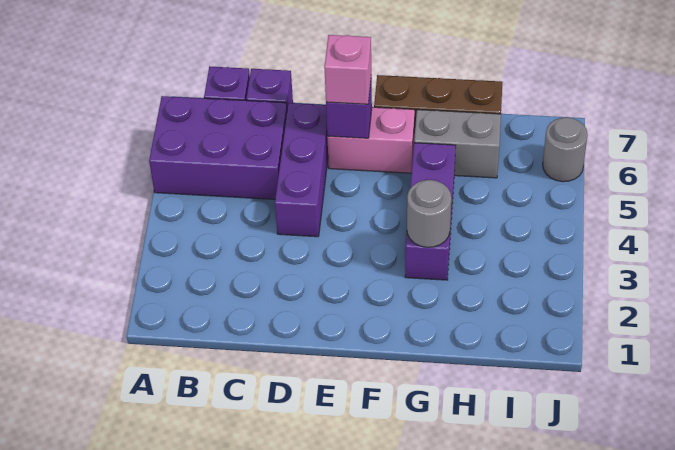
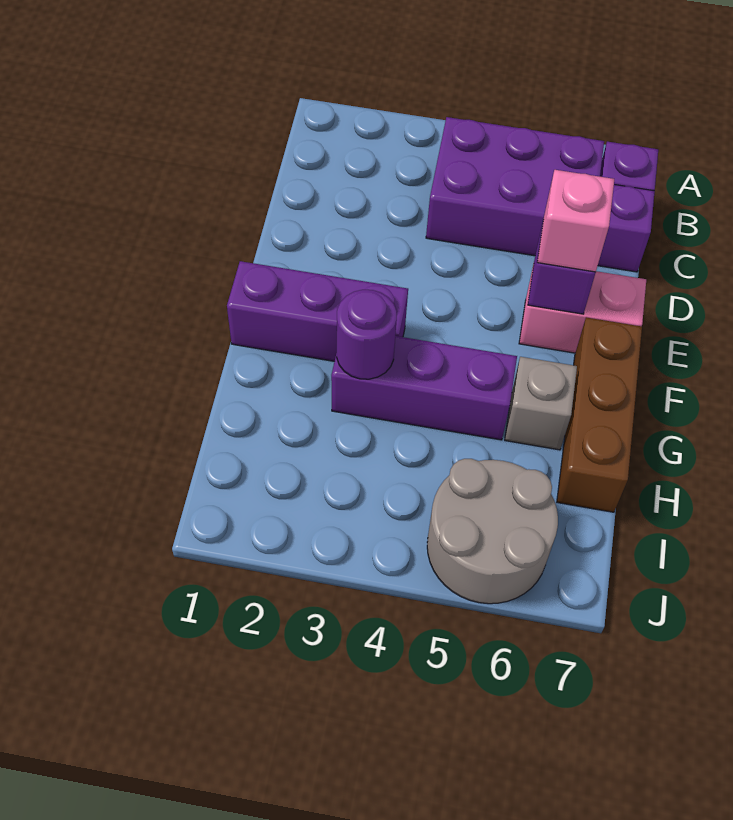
purple 2x3 brick [149,96,287,199] -> purple 2x3 brick turned to [426,117,604,256]
purple 1x3 brick [275,103,328,237] -> purple 1x3 brick moved to [227,261,408,361]
pink 1x2 brick [327,107,415,173] -> pink 1x2 brick turned to [519,265,646,353]
grey 1x1 round brick [407,180,451,247] -> purple 1x1 round brick [337,290,397,379]
grey 1x2 brick [414,110,501,178] -> grey 1x1 brick [505,357,577,450]
grey 1x1 round brick [543,117,588,182] -> grey 2x2 round brick [427,459,558,604]

